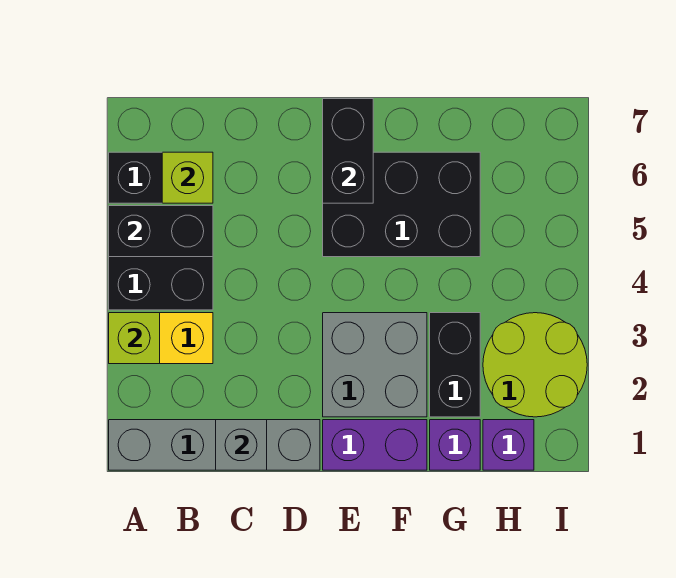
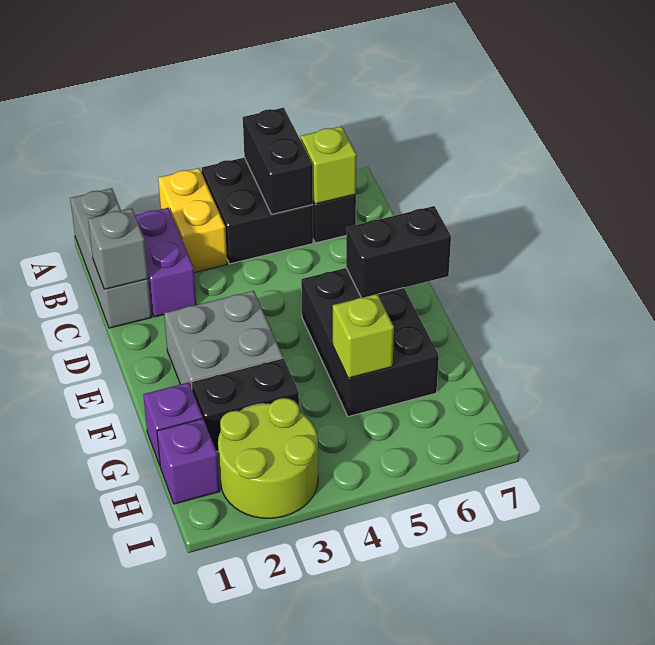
grey 1x4 brick [109,420,320,470] -> grey 1x3 brick [70,188,152,328]
lime 1x1 brick [109,313,160,364] -> lime 1x1 brick moved to [333,294,394,378]
purple 1x2 brick [323,420,427,470] -> purple 1x2 brick moved to [135,208,196,317]

